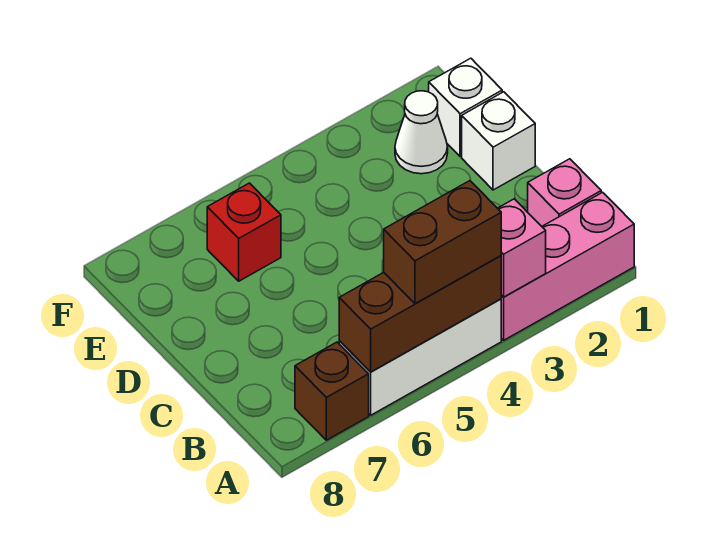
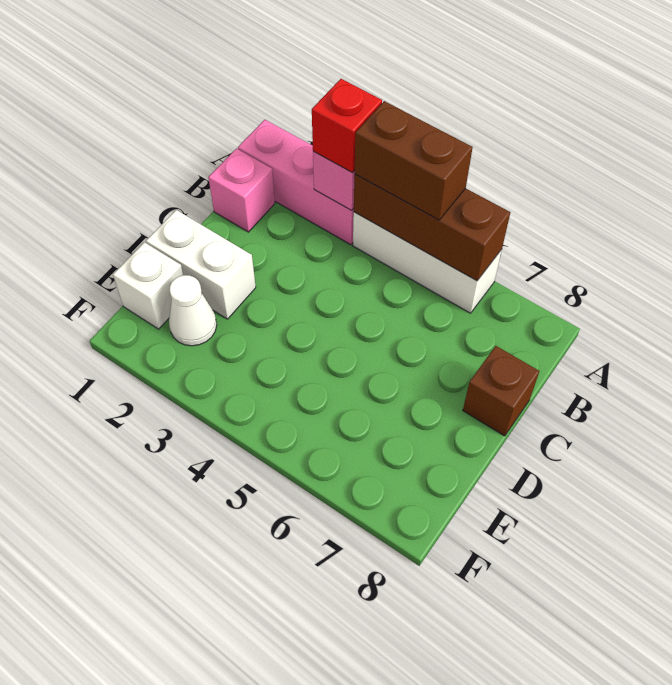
brown 1x1 brick [295,342,369,440] -> brown 1x1 brick moved to [463,346,539,436]
white 1x1 brick [462,92,535,190] -> white 1x2 brick [146,210,256,319]
red 1x1 brick [207,183,281,281] -> red 1x1 brick moved to [312,79,382,172]

